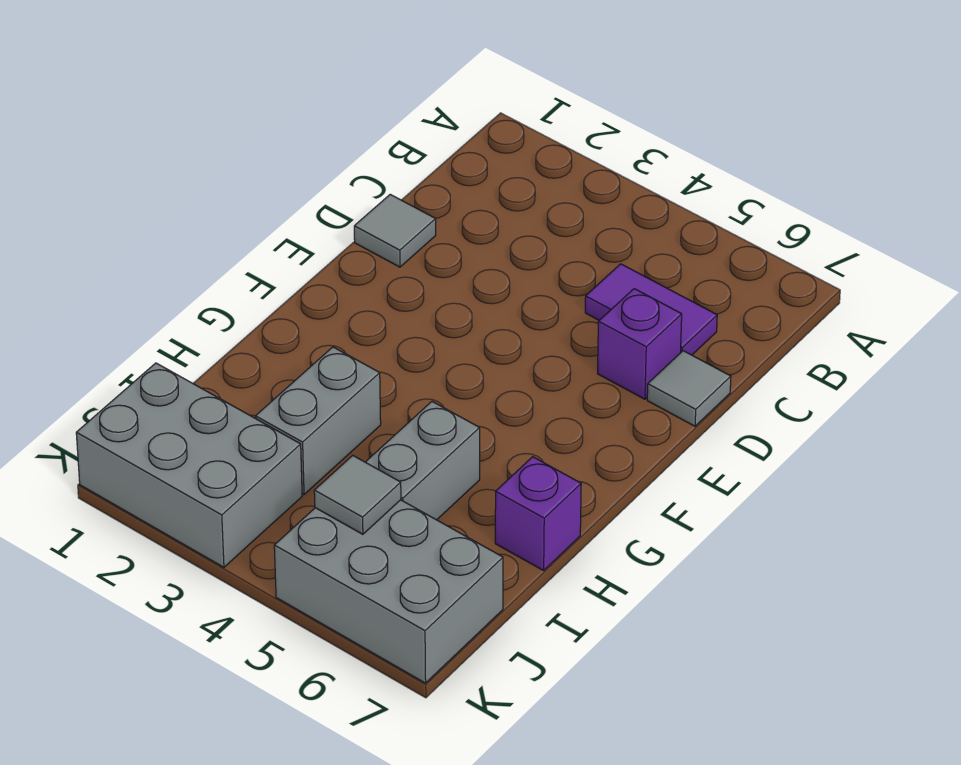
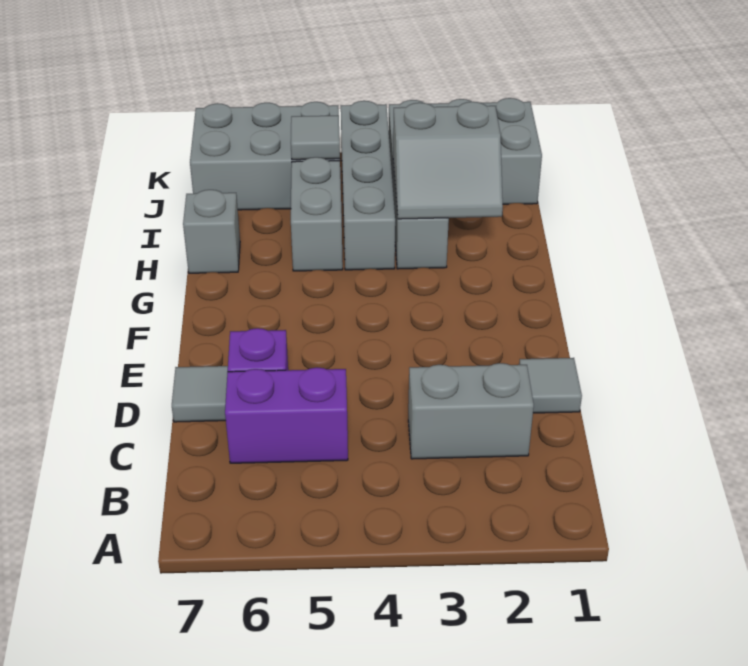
none -> grey 1x2 brick [408,363,534,459]
purple 1x2 tile [585,264,717,355] -> purple 1x2 brick [225,368,348,463]
none -> grey 2x2 slope [393,102,503,219]
none -> grey 1x4 brick [341,101,395,270]
purple 1x1 brick [495,457,581,571] -> grey 1x1 brick [183,190,240,273]

